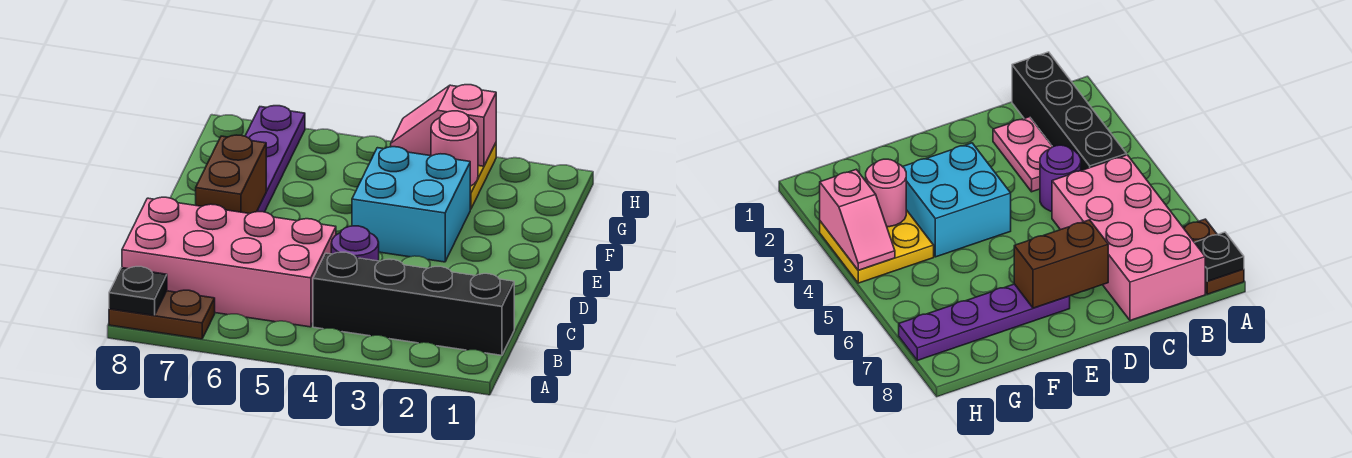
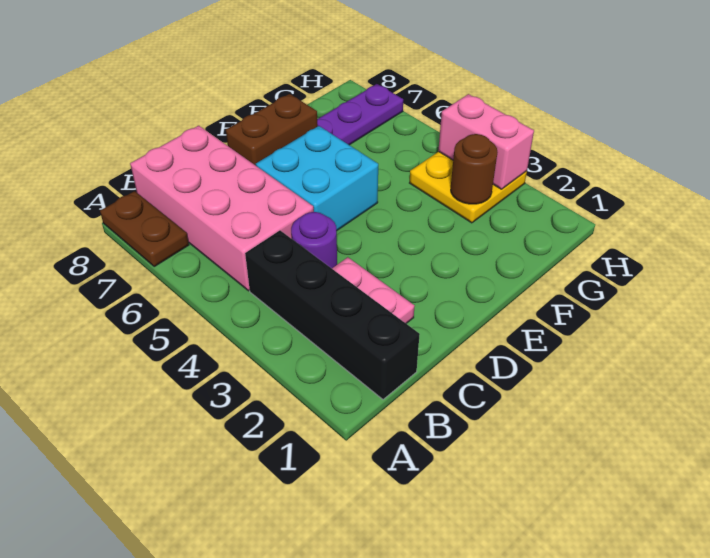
black 1x1 plate [109,267,167,315] -> none
cyan 2x2 brick [352,147,470,262] -> cyan 2x2 brick moved to [256,126,378,231]
pink 1x1 round brick [431,111,478,186] -> brown 1x1 round brick [451,134,497,204]
pink 1x2 slope [391,85,496,166] -> pink 1x2 brick [438,94,534,189]

